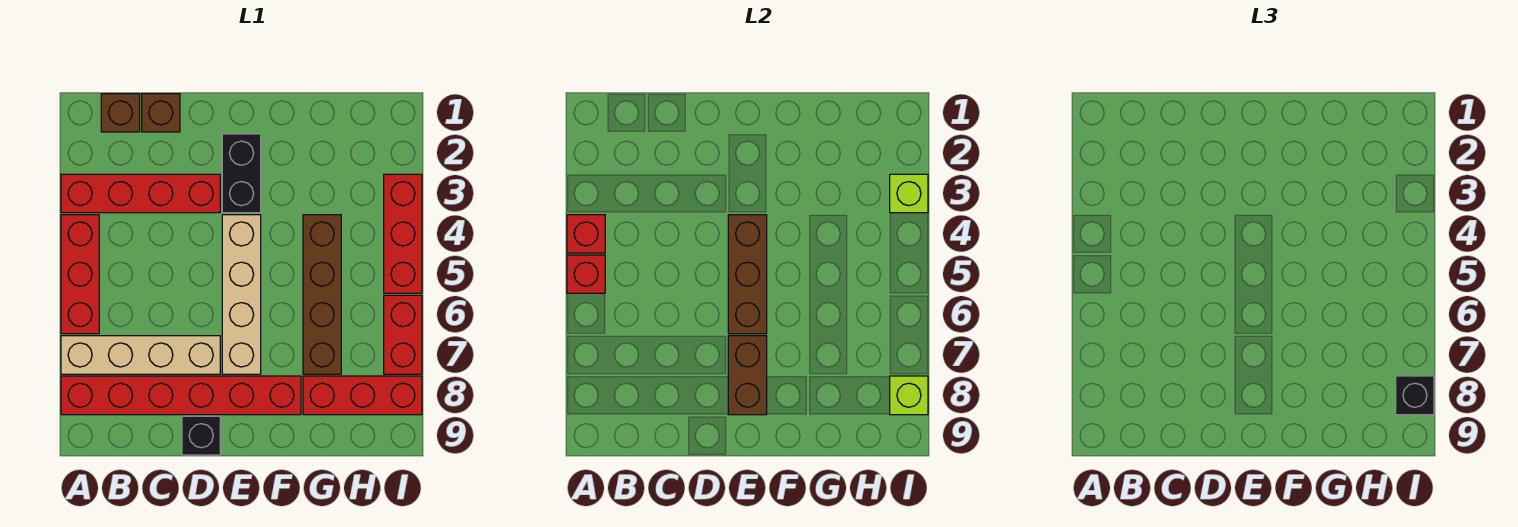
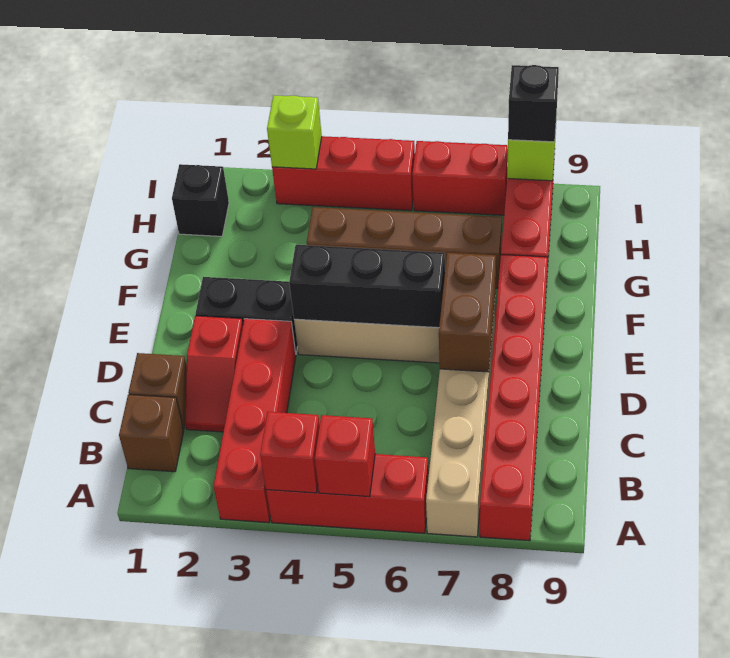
none -> red 1x2 slope [185,316,243,432]
black 1x1 brick [182,416,220,455] -> black 1x1 brick moved to [172,164,229,236]
brown 1x3 brick [728,215,767,334] -> black 1x3 brick [289,245,445,328]
brown 1x2 brick [728,336,767,415] -> brown 1x2 brick turned to [439,253,496,372]

